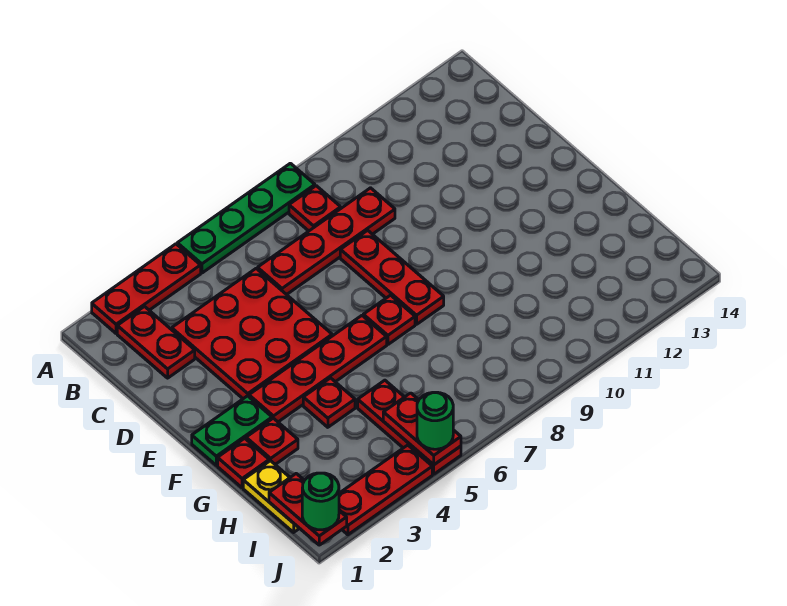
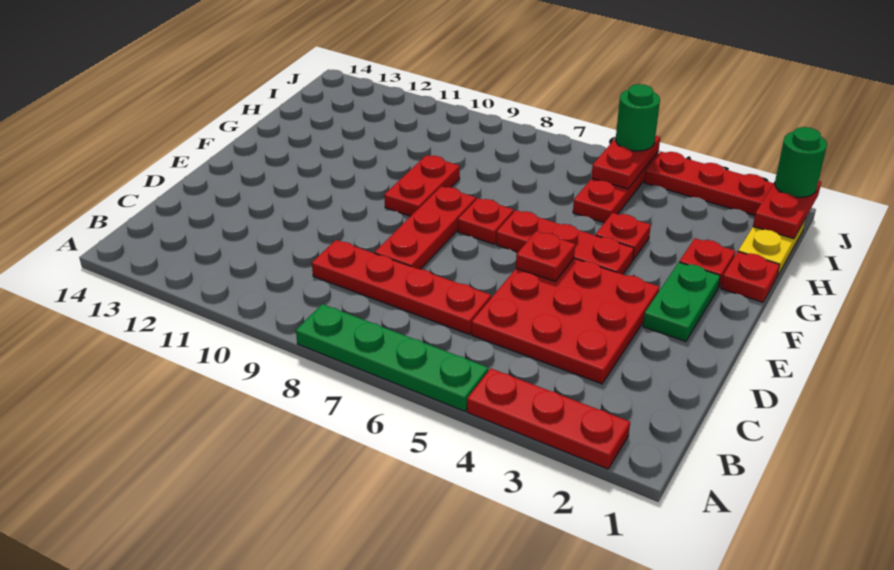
red 1x2 plate [117,307,195,378] -> red 1x2 plate moved to [384,155,460,216]
red 1x1 plate [289,186,341,231] -> red 1x1 plate moved to [516,231,575,281]
green 1x2 plate [192,396,272,465] -> green 1x2 plate turned to [643,262,720,342]
red 1x4 plate [249,316,387,422] -> red 1x3 plate [496,210,634,274]

